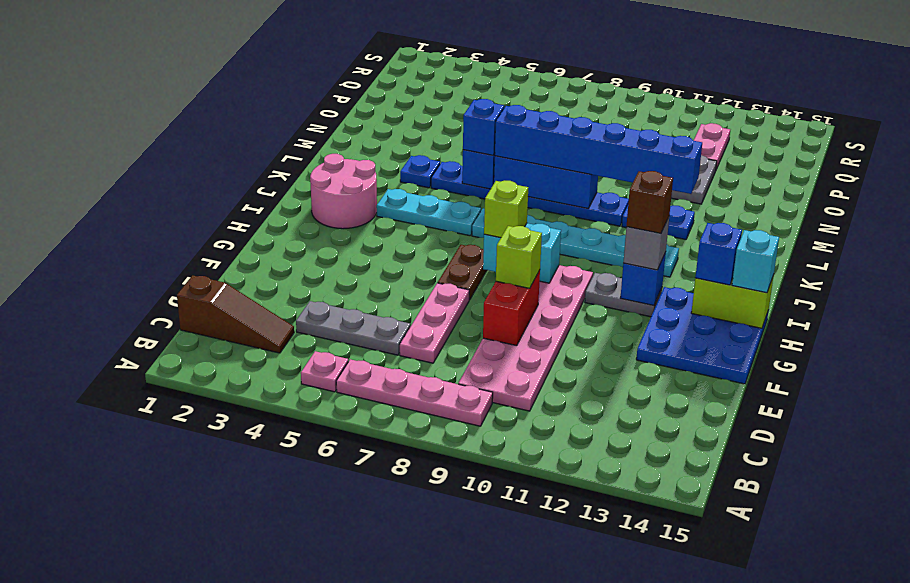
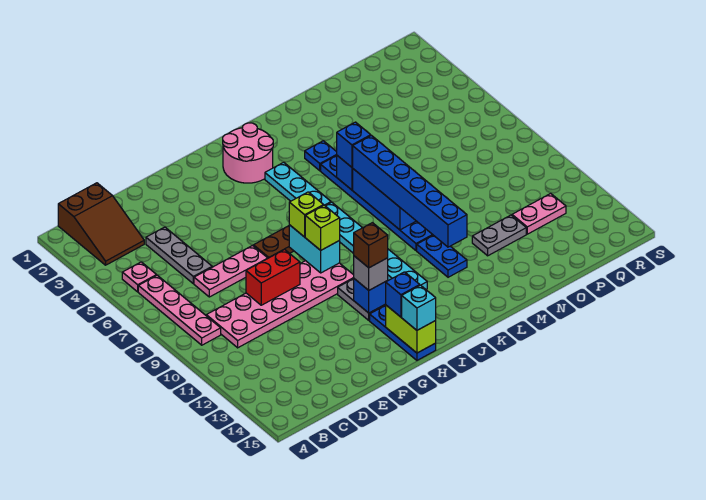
brown 1x3 slope [177,275,294,353] -> brown 2x3 slope [58,183,144,265]
lime 1x1 brick [496,226,542,288] -> lime 1x1 brick moved to [305,205,340,250]
blue 3x3 plate [636,287,769,384] -> blue 1x3 plate [370,305,436,360]

